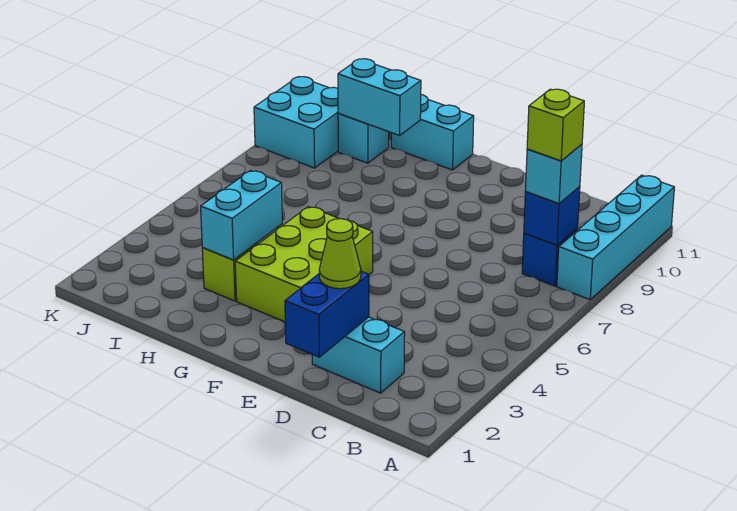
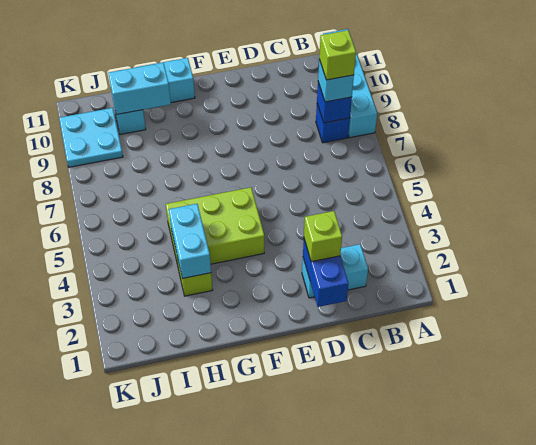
lime 1x1 cone [319,219,361,289] -> lime 1x1 brick [304,211,342,262]
lime 2x3 brick [235,207,373,322] -> lime 2x3 brick turned to [166,187,264,265]
cyan 2x2 brick [254,77,338,168] -> cyan 2x2 plate [59,108,123,167]

